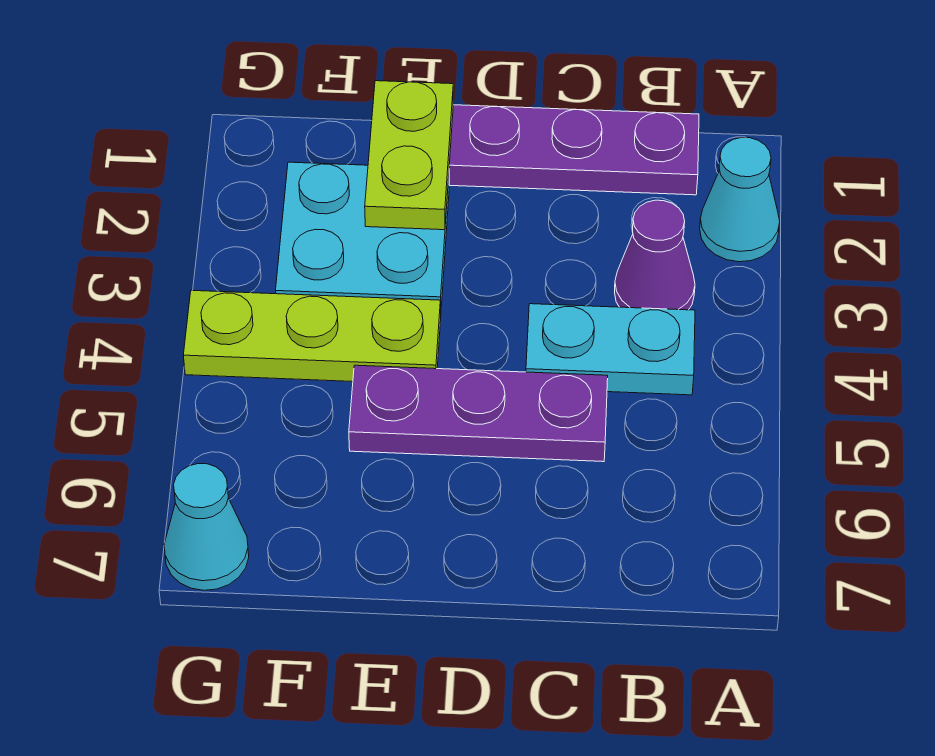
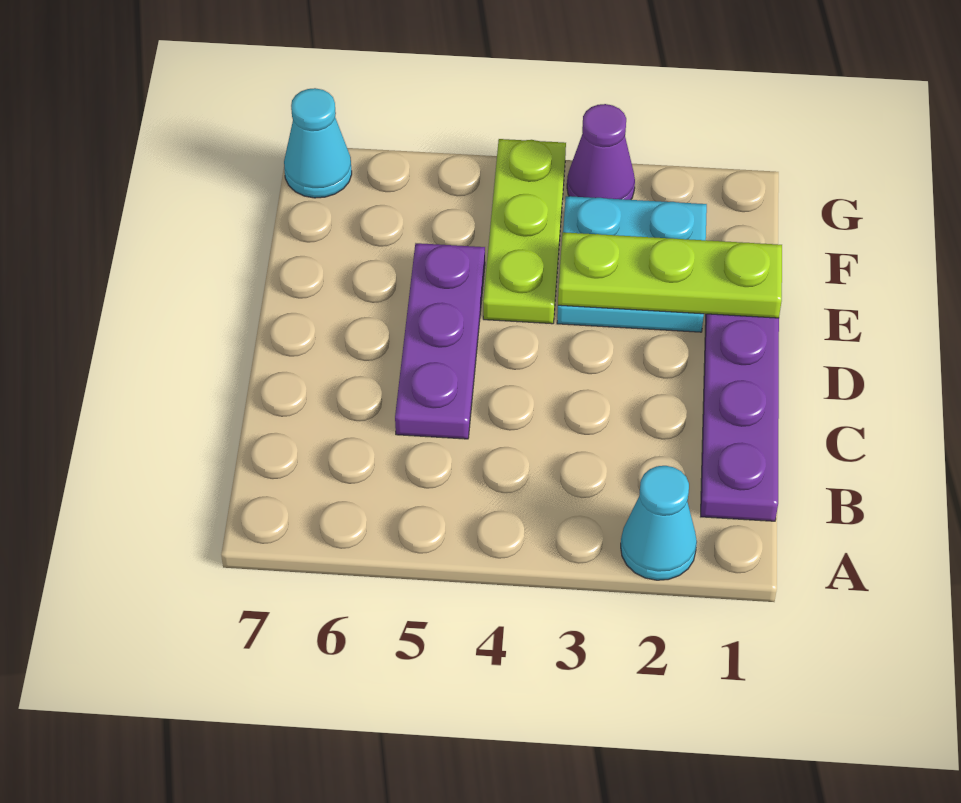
purple 1x1 cone [615,200,695,310] -> purple 1x1 cone moved to [567,104,635,200]
cyan 1x2 plate [526,304,695,395] -> none
lime 1x2 plate [365,81,453,230] -> lime 1x3 plate [558,232,782,318]

